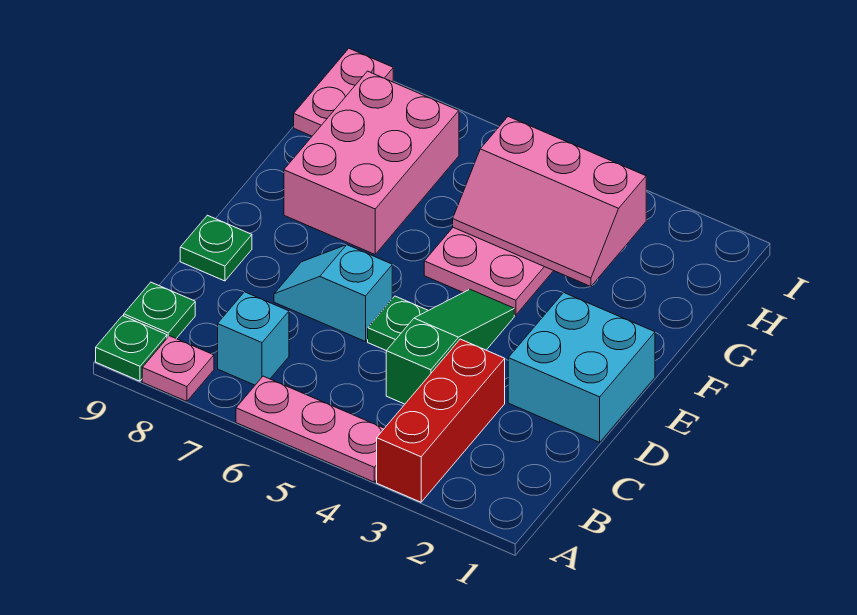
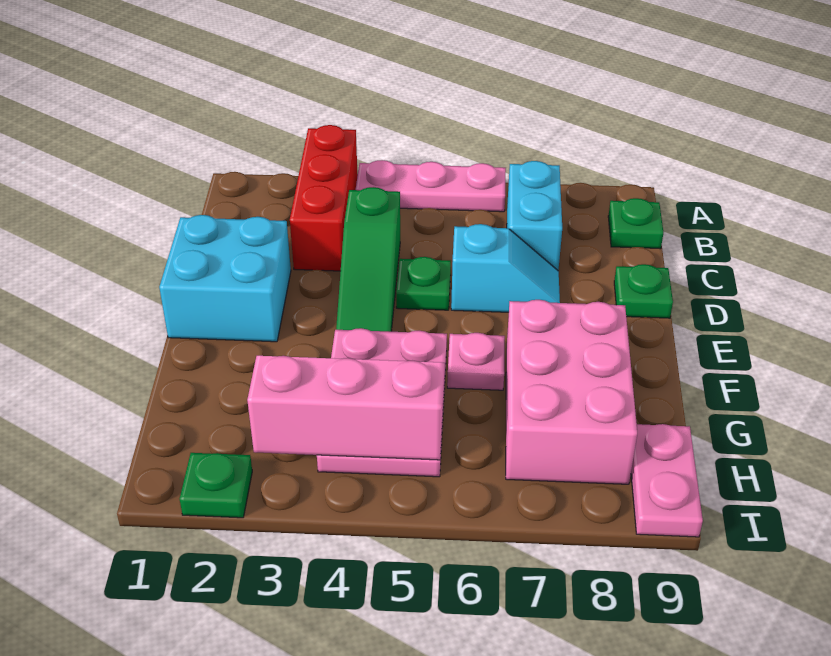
pink 1x1 plate [142,336,214,401] -> pink 1x1 plate moved to [447,333,505,390]
green 1x1 plate [96,316,167,381] -> green 1x1 plate moved to [180,453,252,518]
cyan 1x1 brick [218,292,289,385] -> cyan 1x2 brick [507,161,562,270]

